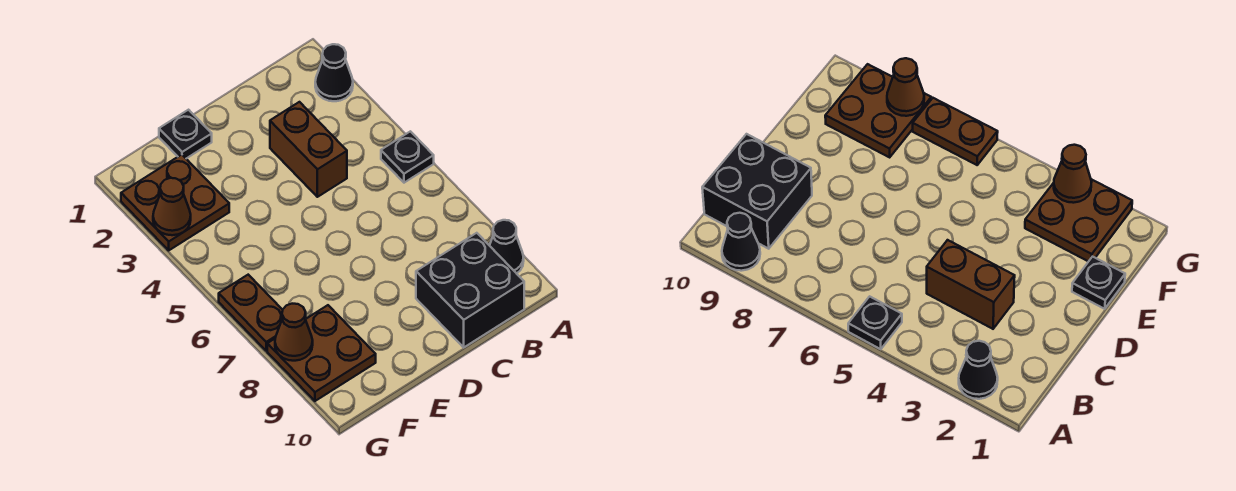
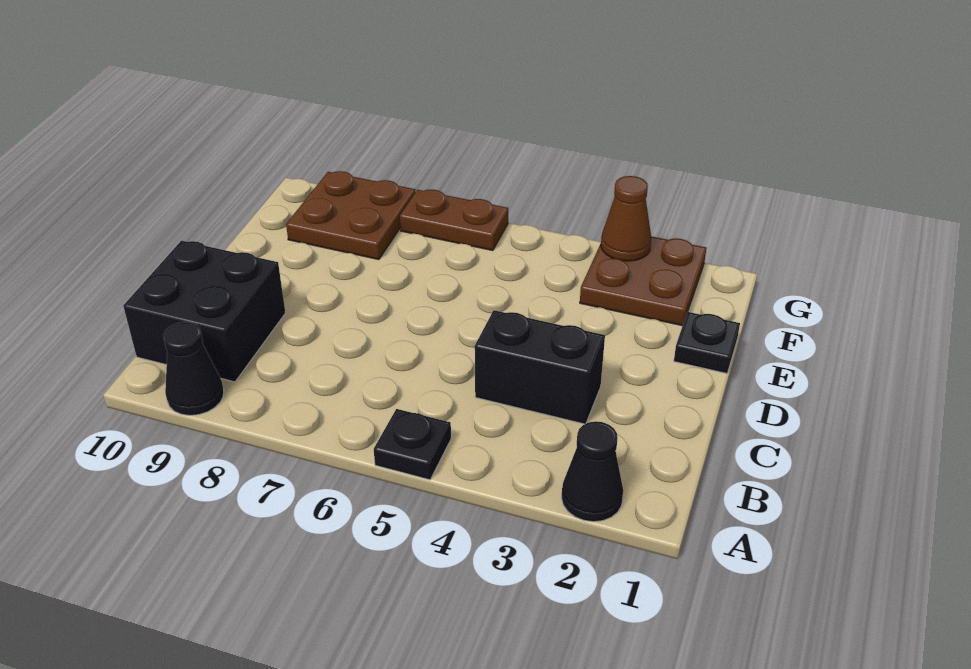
brown 1x2 brick [270,102,347,197] -> black 1x2 brick [475,310,605,424]
brown 1x1 cone [275,304,313,361] -> none

